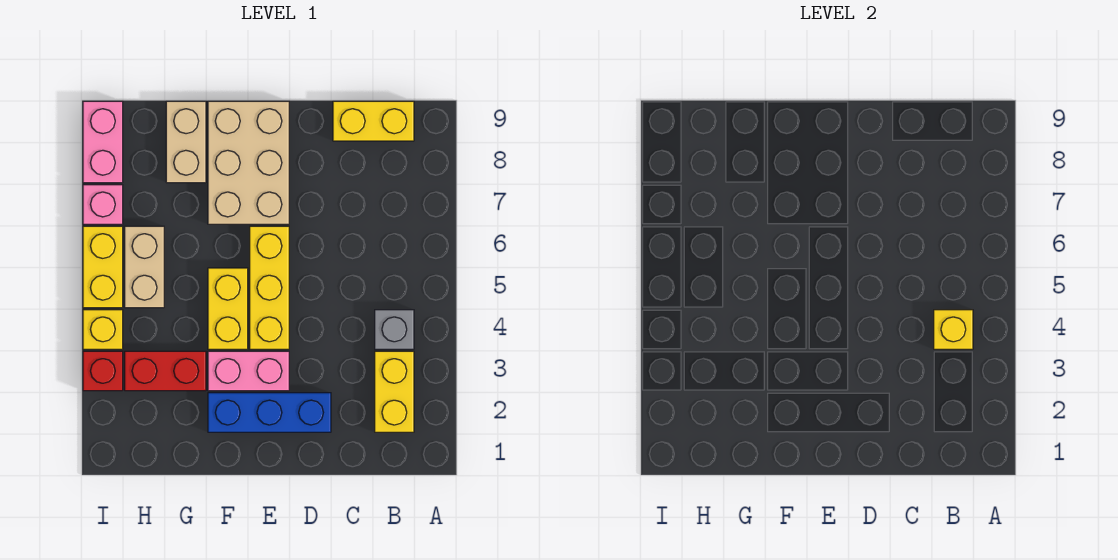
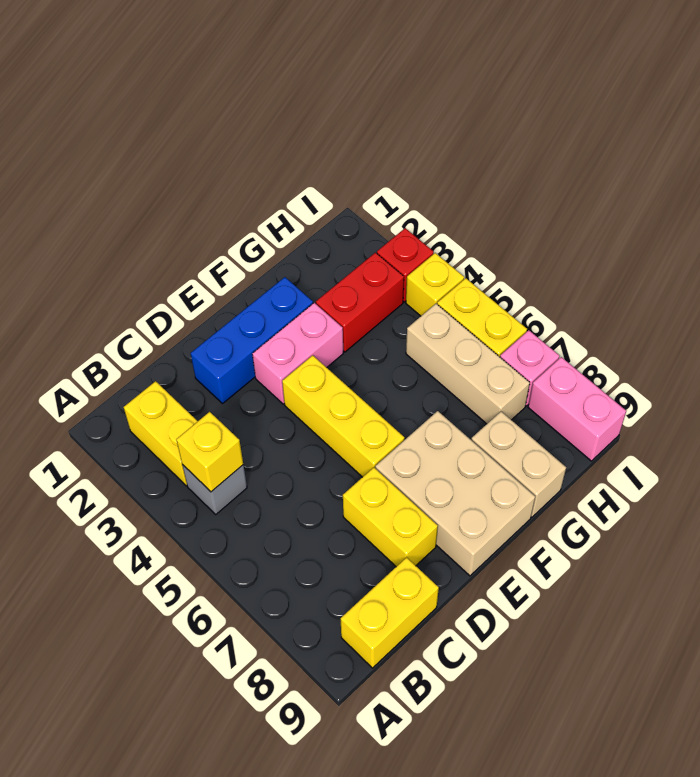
yellow 1x2 brick [208,268,248,349] -> yellow 1x2 brick moved to [343,468,438,567]
tan 1x2 brick [125,226,164,308] -> tan 1x3 brick [406,304,530,424]

